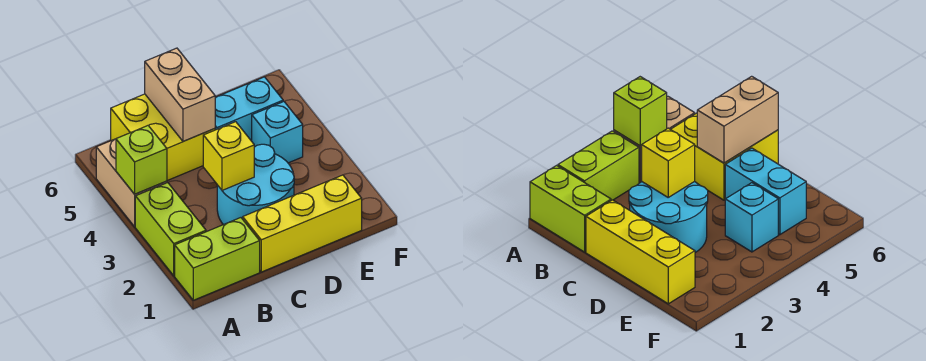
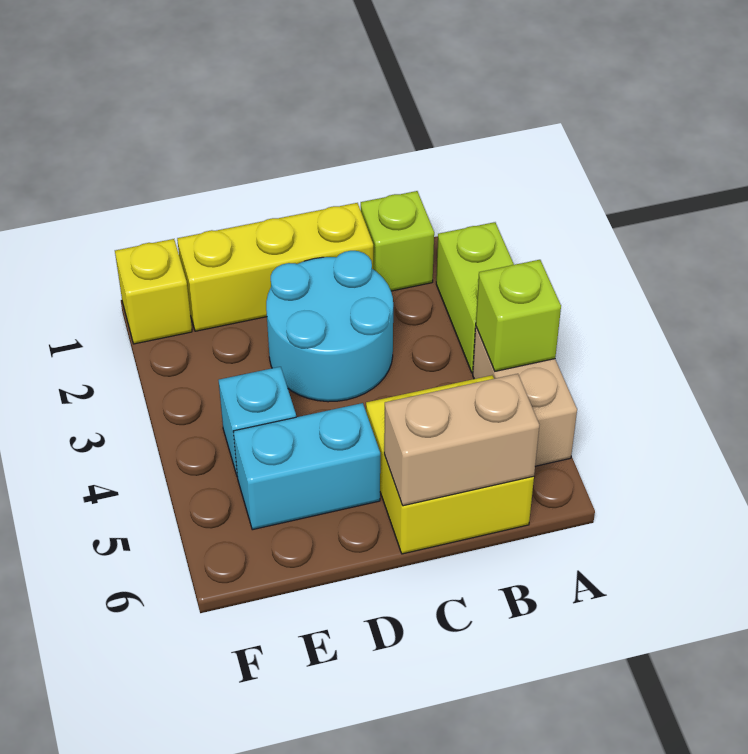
lime 1x2 brick [175,218,260,300] -> lime 1x1 brick [361,191,434,291]
yellow 1x1 brick [203,122,254,190] -> yellow 1x1 brick moved to [115,239,192,344]
tan 1x2 brick [145,48,215,141] -> tan 1x2 brick turned to [384,374,539,506]

